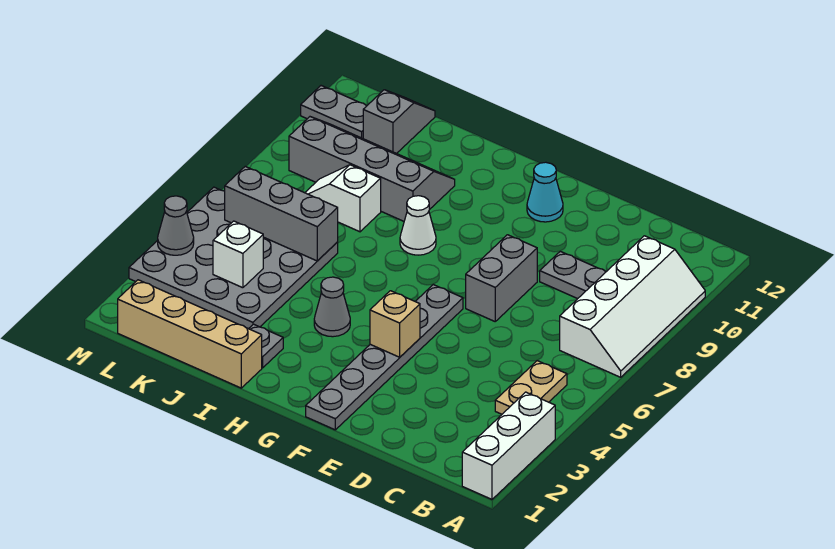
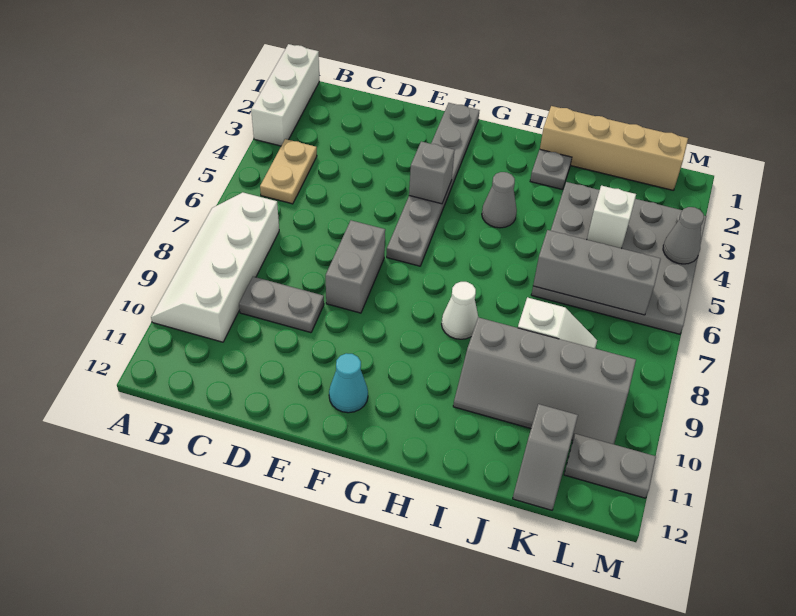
tan 1x1 brick [370,291,420,357] -> grey 1x1 brick [409,142,454,204]

